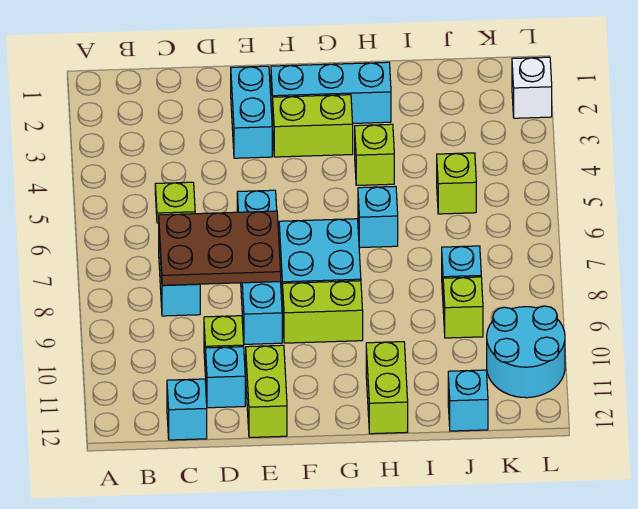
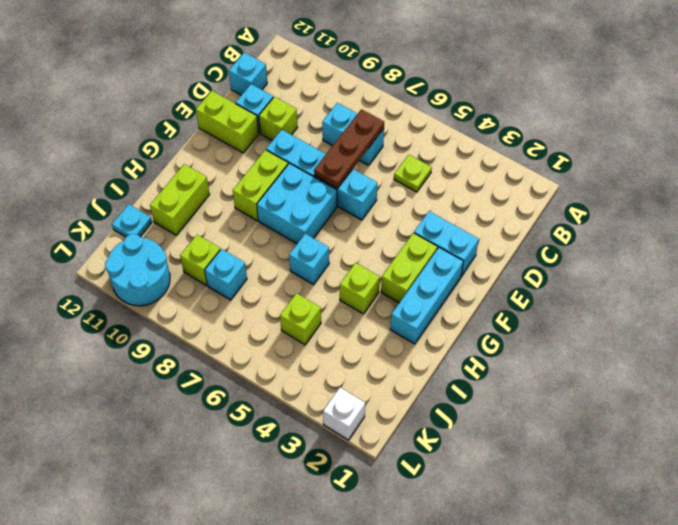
brown 2x3 plate [159,211,281,285] -> brown 1x3 plate [314,109,384,189]
lime 1x2 brick [366,342,408,434] -> lime 1x2 brick turned to [150,164,210,235]
cyan 1x1 brick [448,370,488,431] -> cyan 1x1 plate [112,204,152,237]

